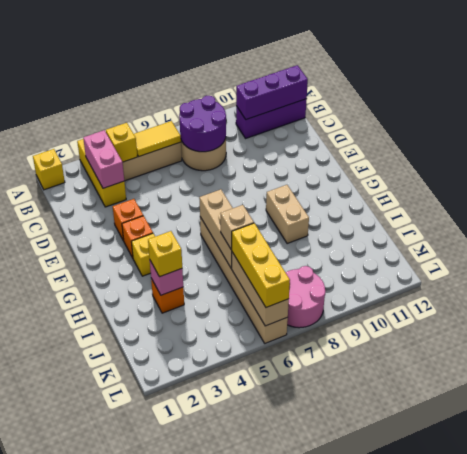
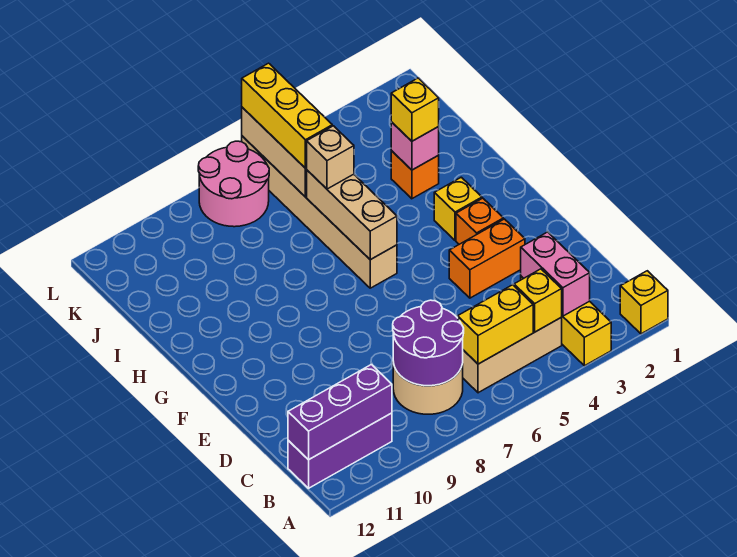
yellow 1x2 tile [134,121,181,157] -> yellow 1x2 brick [458,285,533,364]
orange 1x1 brick [113,199,143,241] -> orange 1x2 brick [449,219,525,298]
tan 1x2 brick [266,185,309,244] -> none

